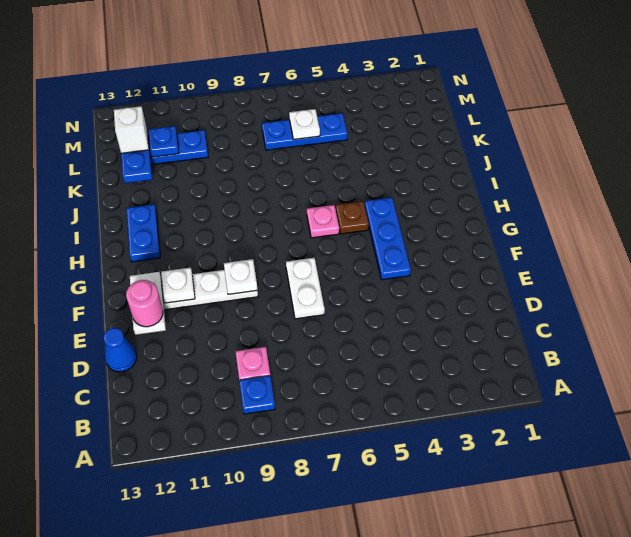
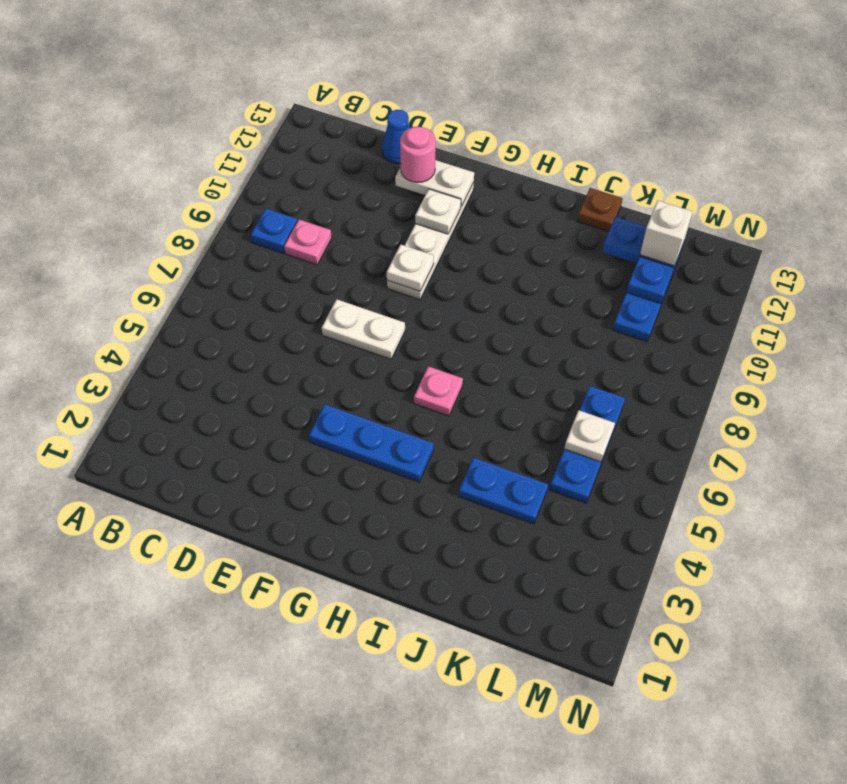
brown 1x1 plate [336,201,369,234] -> brown 1x1 plate moved to [577,188,623,232]
blue 1x2 plate [126,204,160,262] -> blue 1x2 plate moved to [459,458,548,524]

